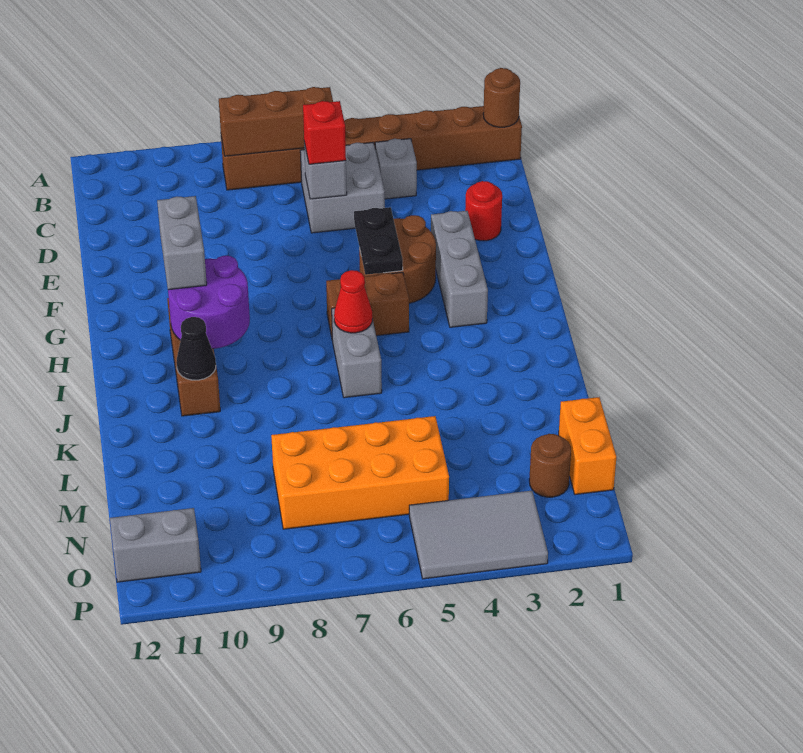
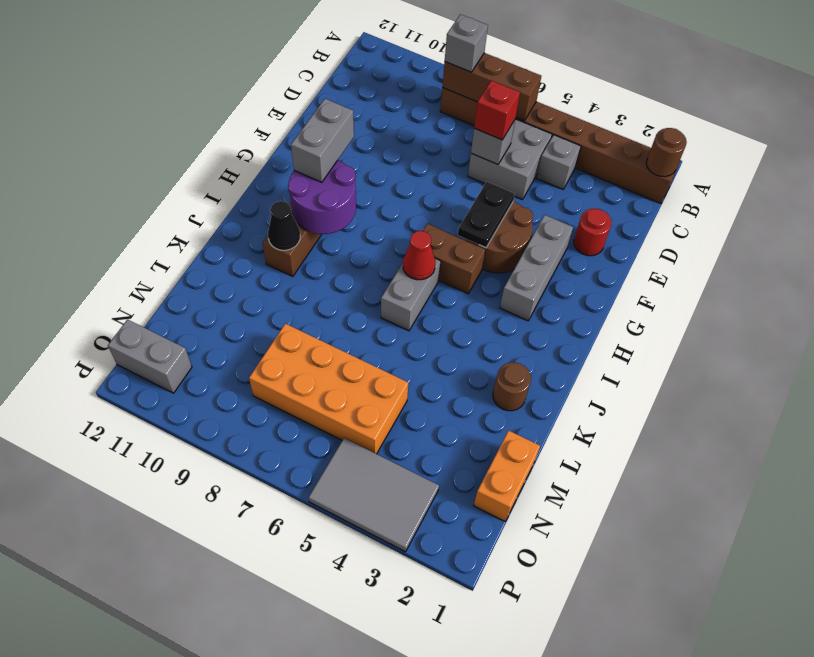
none -> grey 1x1 brick [445,14,488,72]
brown 1x1 round brick [529,434,571,497] -> brown 1x1 round brick moved to [493,362,531,411]

